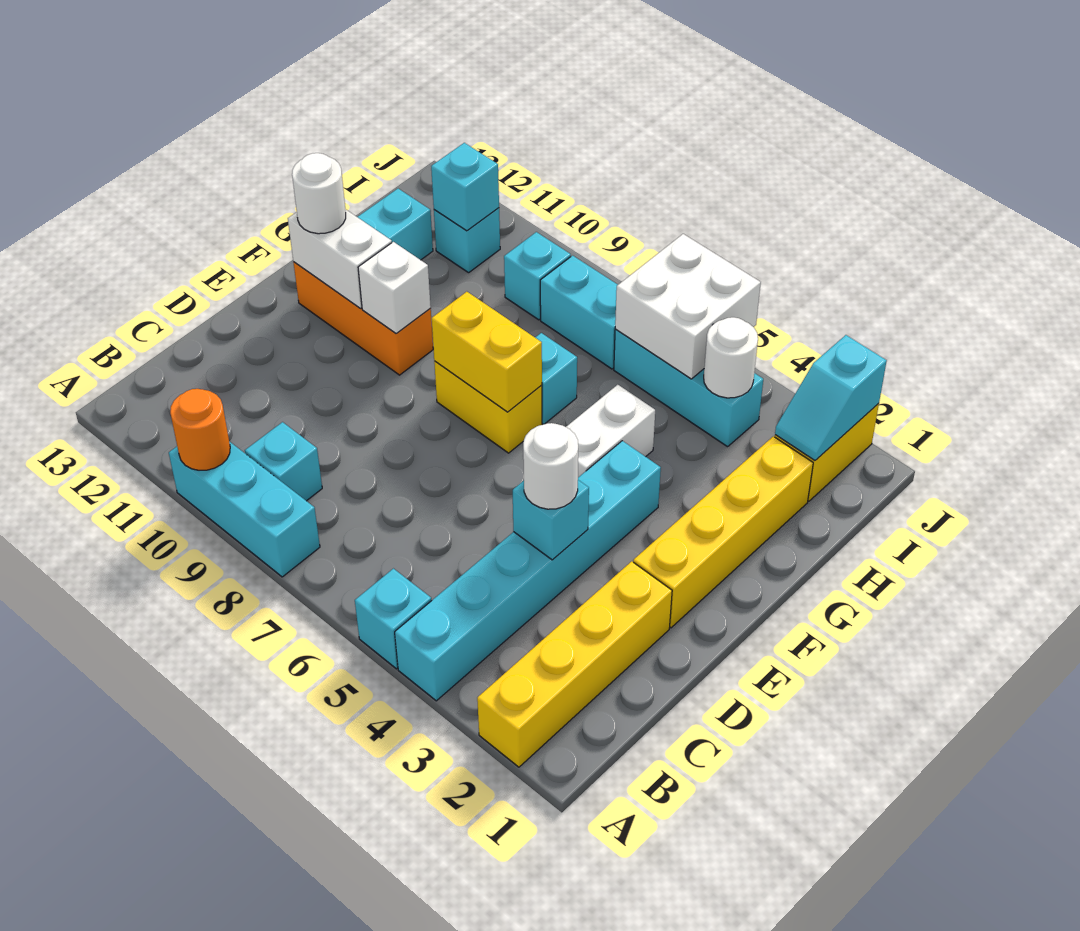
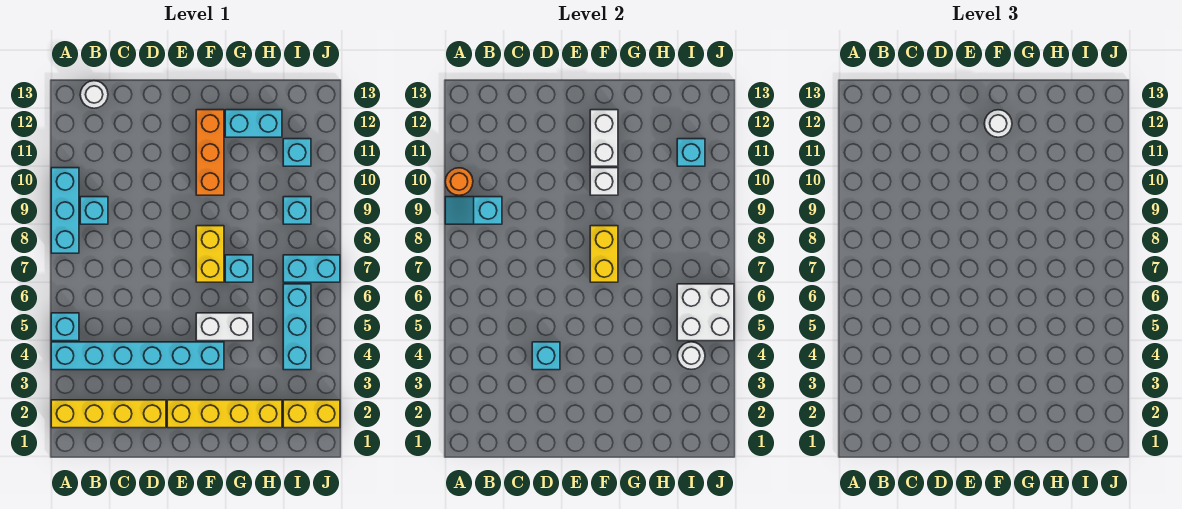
white 1x1 round brick [523,423,578,509] -> white 1x1 round brick moved to [80,81,108,108]
cyan 1x2 slope [775,335,887,460] -> cyan 1x2 slope moved to [445,197,502,224]
cyan 1x2 brick [540,256,618,369] -> cyan 1x2 brick turned to [283,255,340,282]

